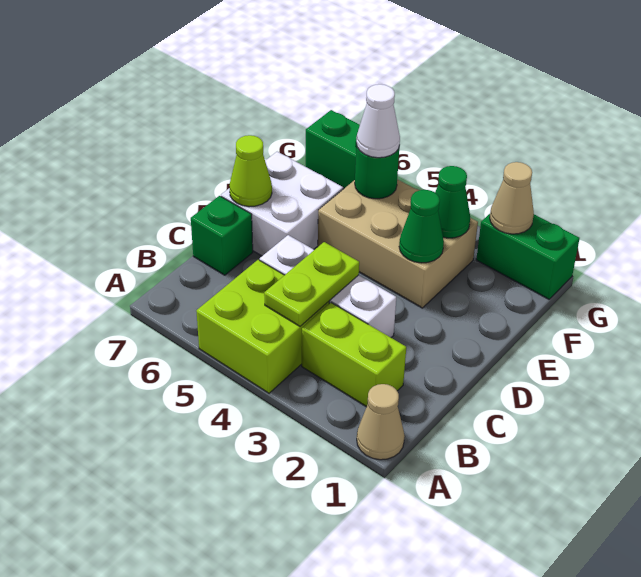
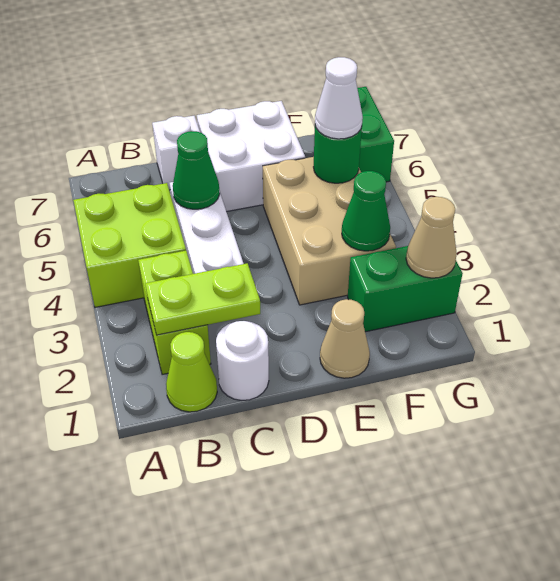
tan 1x1 cone [357,384,405,460] -> tan 1x1 cone moved to [320,299,370,378]
lime 1x2 plate [264,242,359,326] -> lime 1x2 plate moved to [145,263,260,335]
none -> white 1x1 round brick [216,321,269,400]
green 1x1 brick [191,196,253,275] -> white 1x1 brick [152,116,200,190]
lime 1x1 cone [229,135,272,207] -> lime 1x1 cone moved to [166,332,217,412]
green 1x1 cone [399,190,444,263] -> green 1x1 cone moved to [173,131,220,209]
green 1x2 brick [476,214,580,299] -> green 1x2 brick turned to [348,246,463,332]

